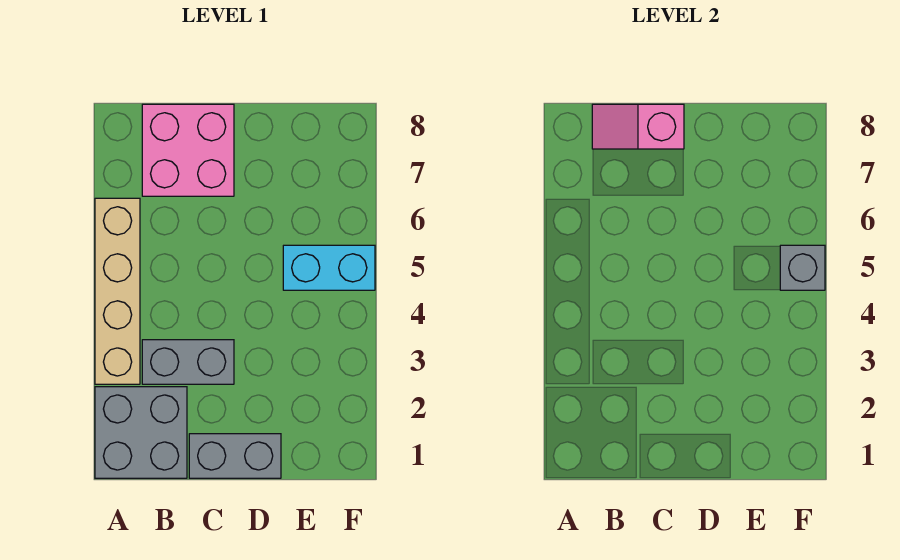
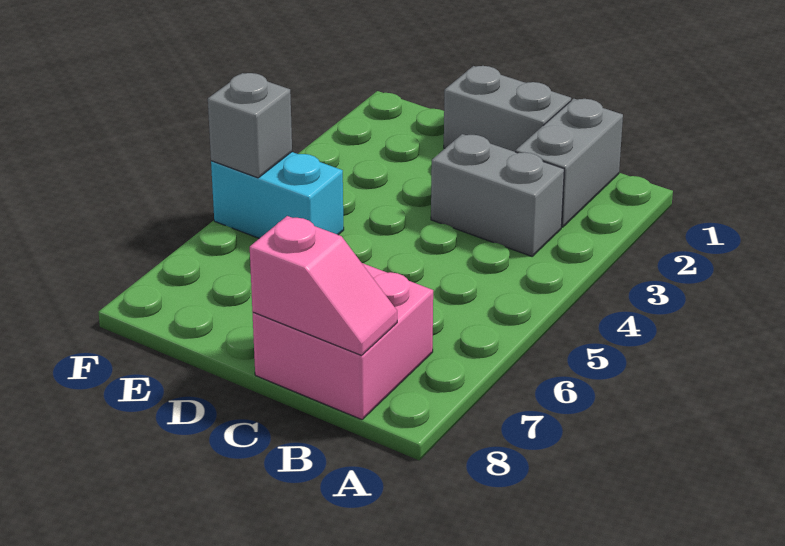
grey 2x2 brick [95,387,187,478] -> grey 1x2 brick [515,99,623,227]
tan 1x4 brick [95,198,140,384] -> none

